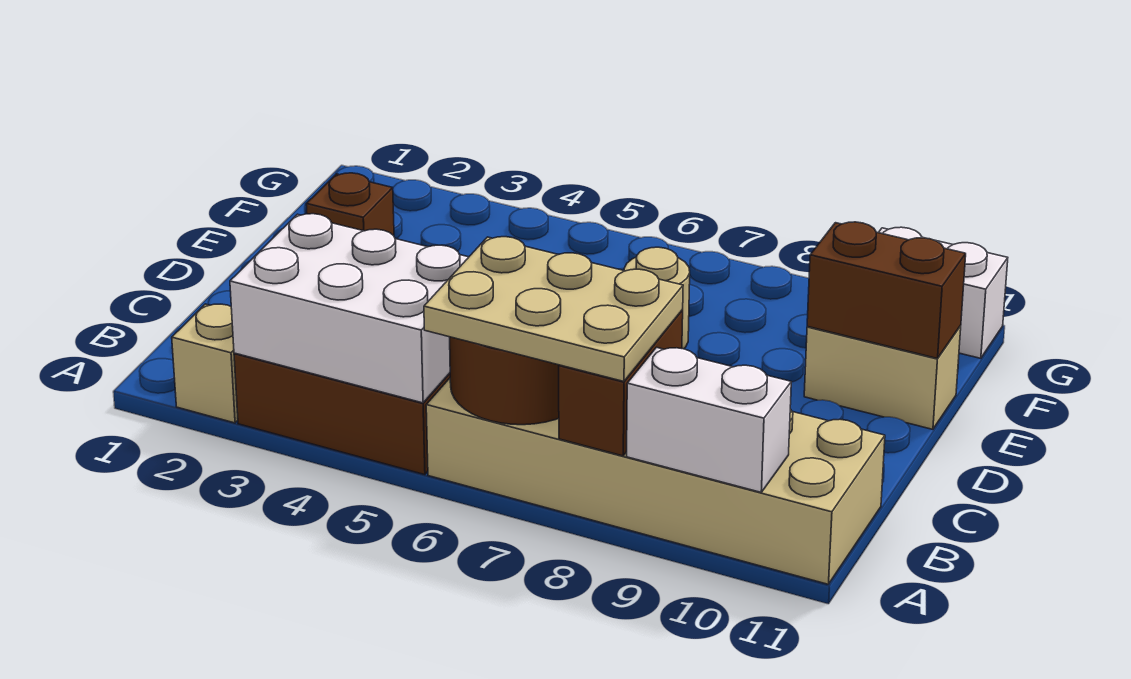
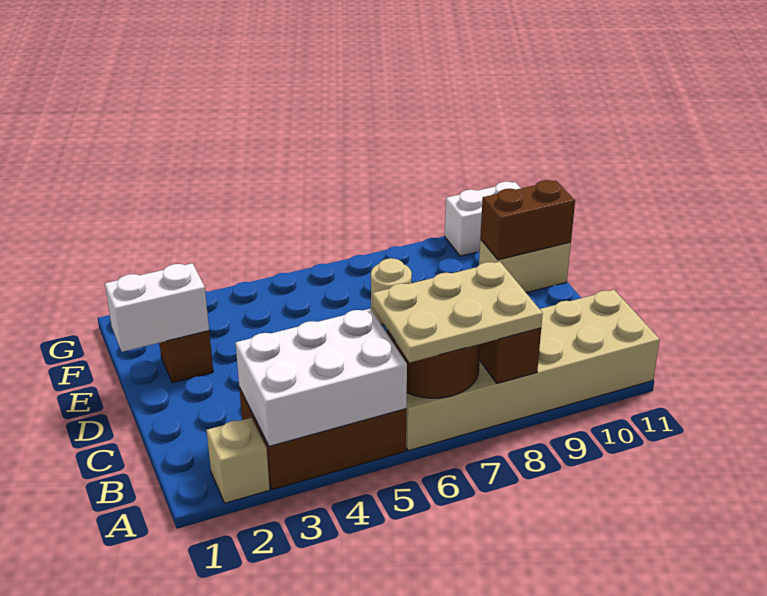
white 1x2 brick [627,347,791,492] -> white 1x2 brick moved to [105,263,209,352]

